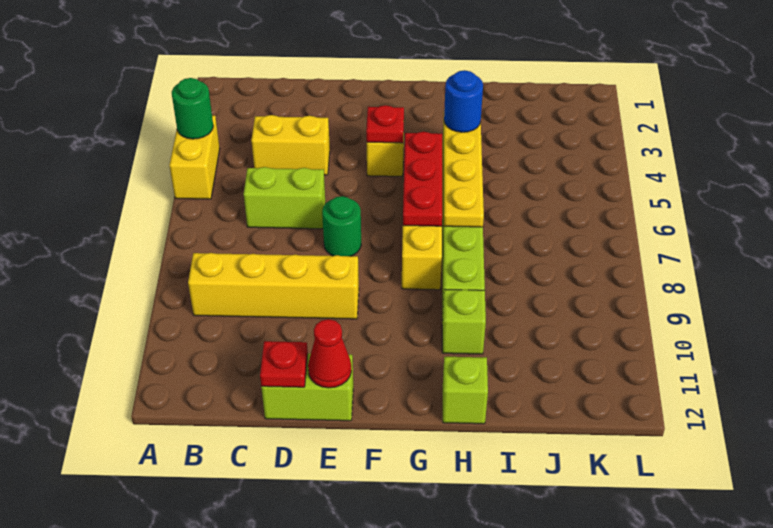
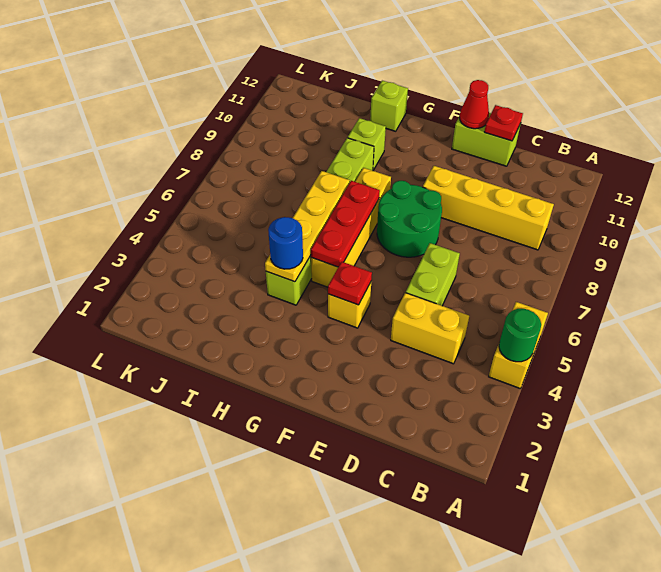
lime 1x2 brick [244,167,325,229] -> lime 1x2 brick turned to [406,243,460,306]
green 1x1 round brick [322,196,361,256] -> green 2x2 round brick [377,181,442,257]

